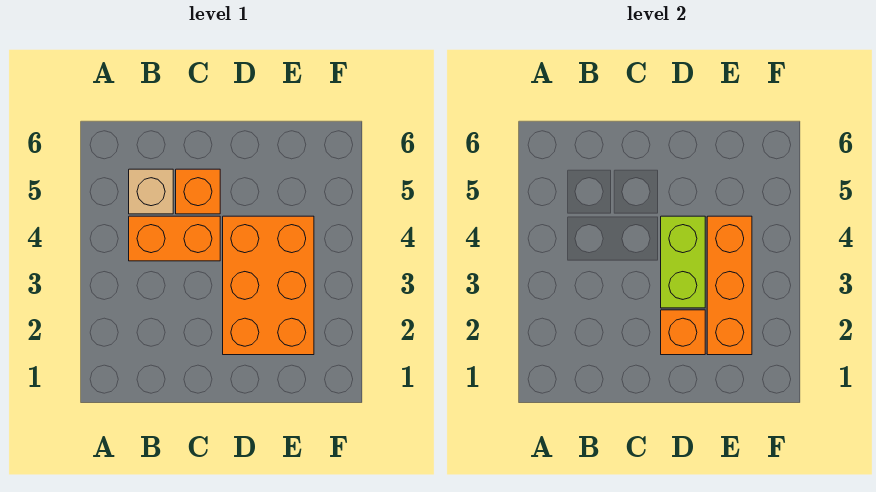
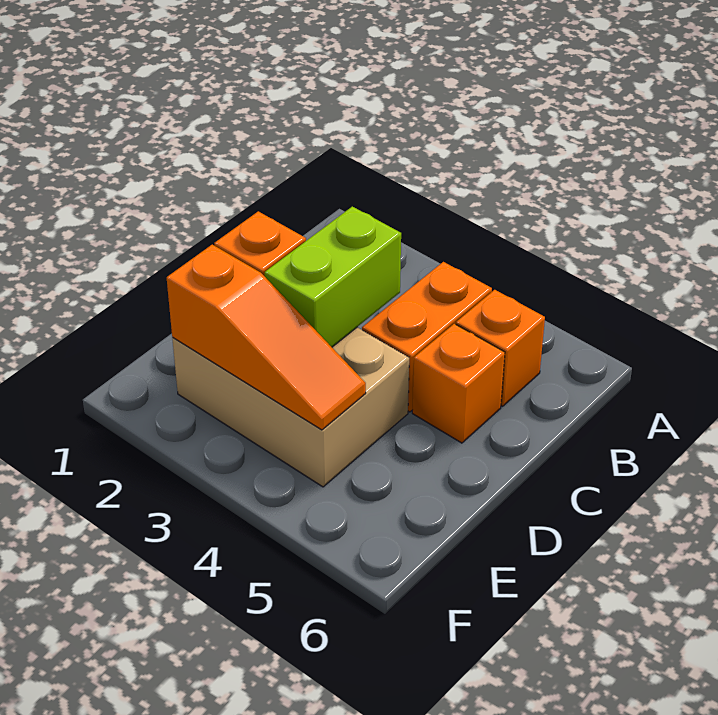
tan 1x1 brick [129,169,173,214] -> orange 1x1 brick [456,290,545,407]
orange 2x3 brick [223,216,314,355] -> tan 2x3 brick [172,327,409,487]
lime 1x2 brick [661,216,705,308] -> lime 1x2 brick turned to [265,207,401,347]
orange 1x3 brick [707,216,752,355] -> orange 1x3 slope [167,245,366,430]

